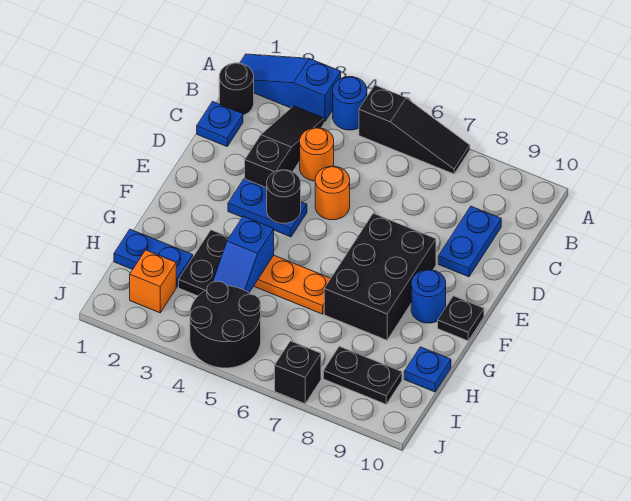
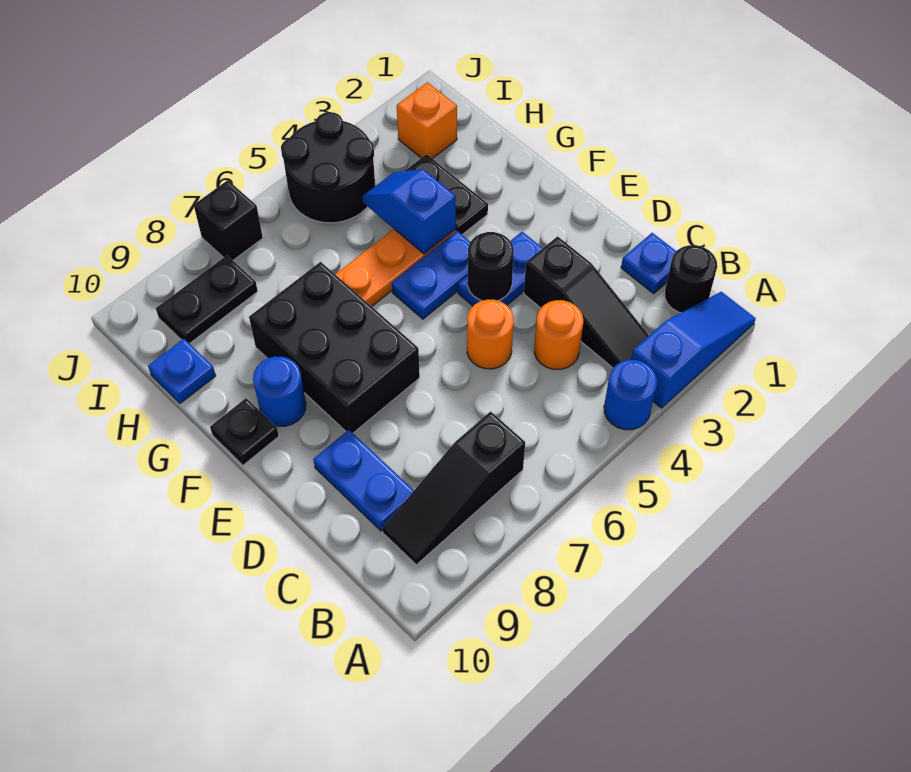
black 1x3 slope [359,85,470,174] -> black 1x3 slope moved to [382,411,525,565]
blue 1x2 plate [114,229,193,287] -> blue 1x2 plate moved to [392,231,470,319]

